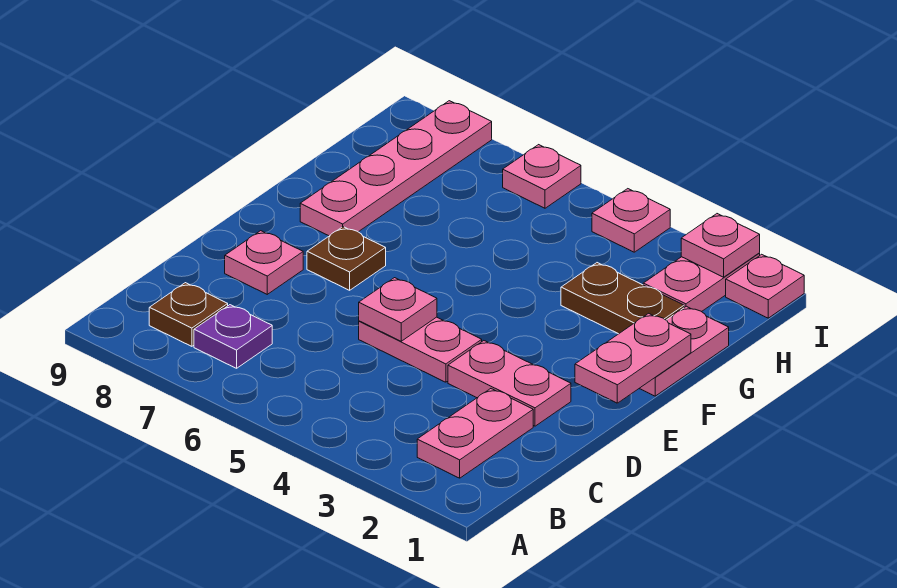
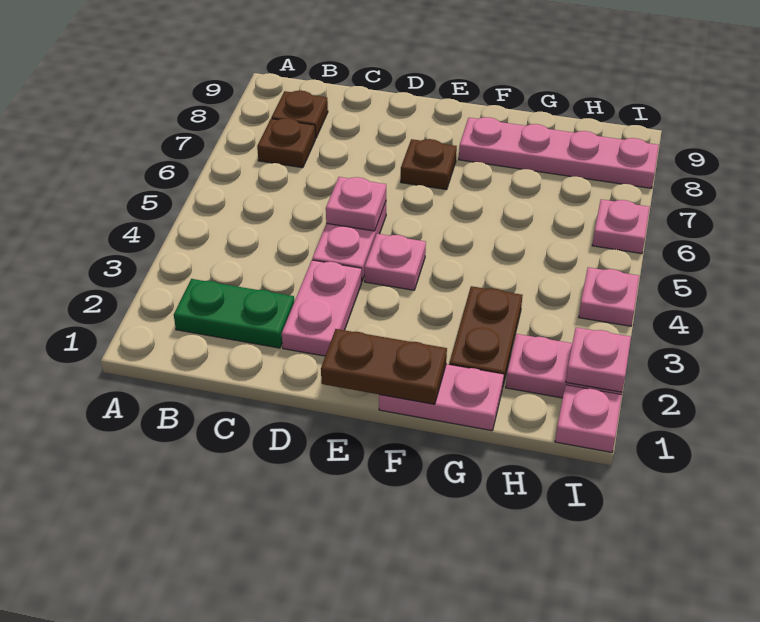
pink 1x2 plate [417,389,533,478] -> green 1x2 plate [174,279,294,348]
purple 1x1 plate [194,305,272,368] -> brown 1x1 plate [257,118,315,168]
pink 1x1 plate [225,231,303,294] -> pink 1x1 plate moved to [365,234,426,290]
pink 1x2 plate [575,313,691,403] -> brown 1x2 plate [321,329,447,404]

